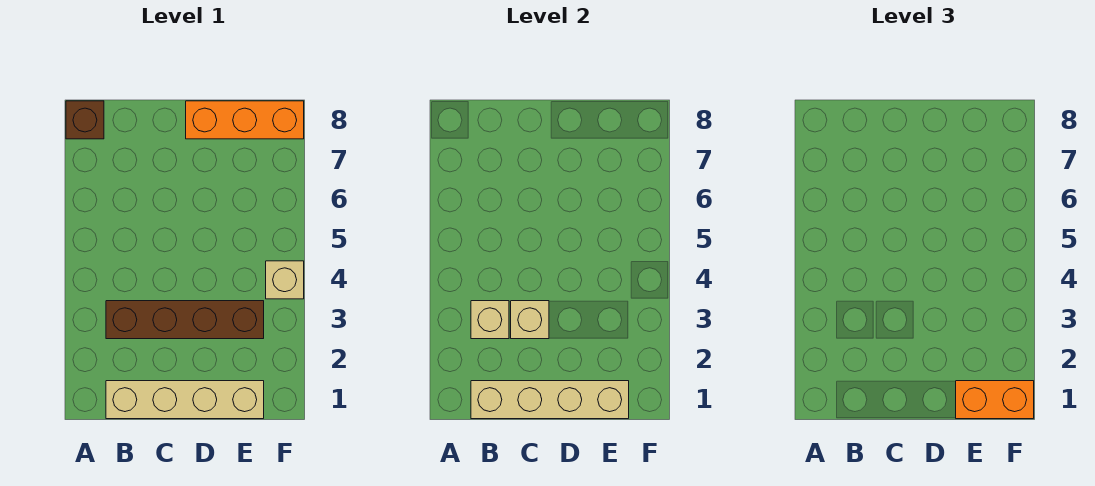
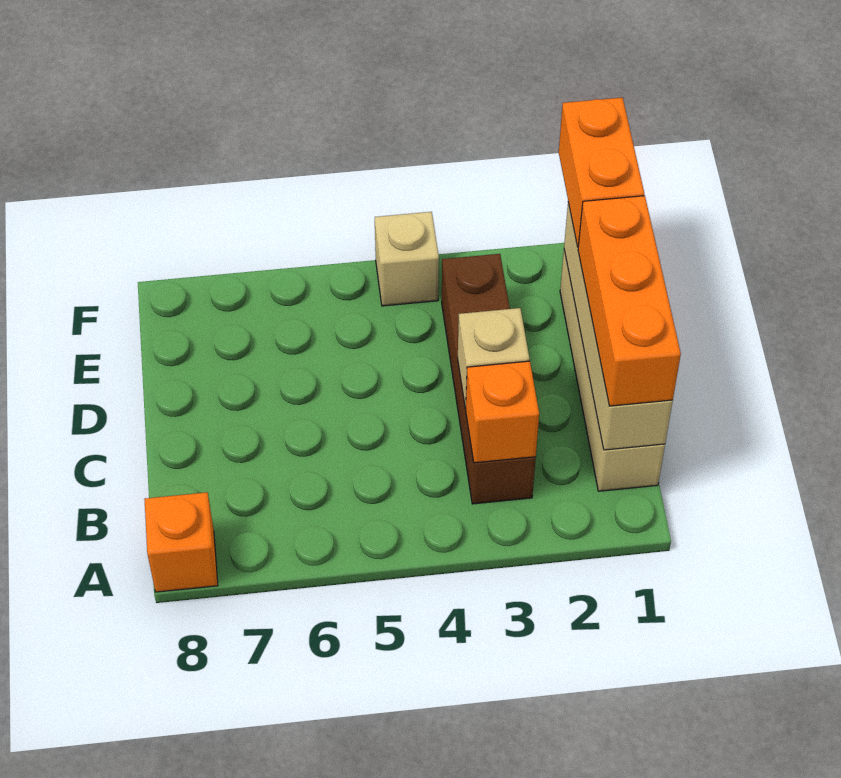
brown 1x1 brick [66,101,104,139] -> orange 1x1 brick [144,492,218,592]
tan 1x1 brick [471,301,509,339] -> orange 1x1 brick [466,361,539,463]
orange 1x3 brick [186,101,304,139] -> orange 1x3 brick moved to [578,196,681,406]

